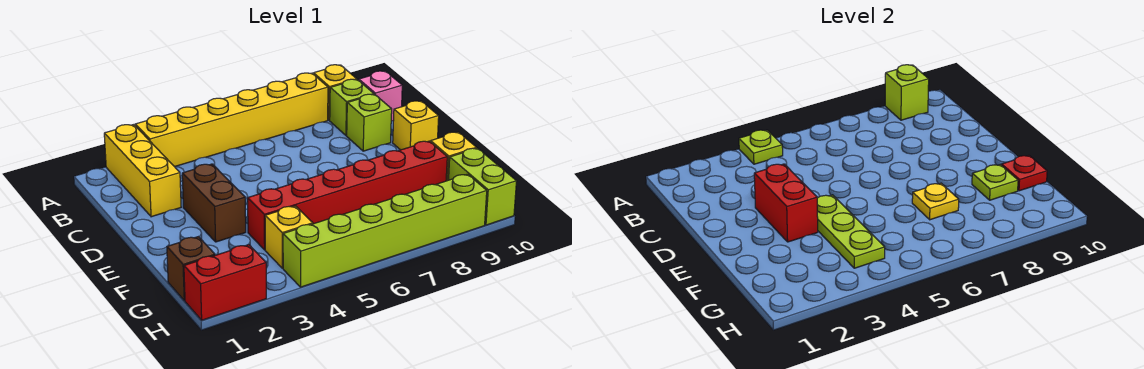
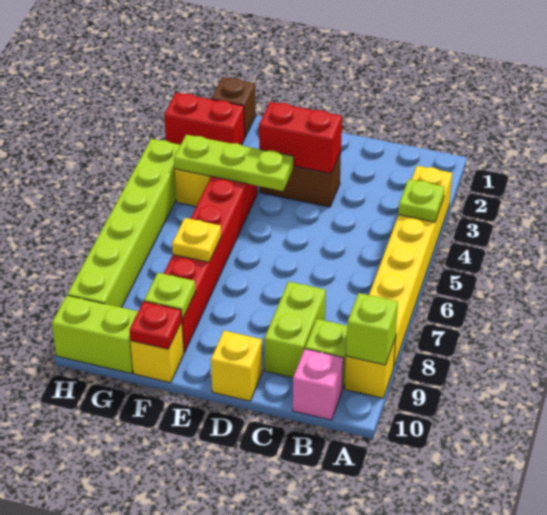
yellow 1x3 brick [104,125,181,217] -> none
lime 1x1 brick [347,94,392,151] -> lime 1x2 brick [264,281,326,378]
red 1x2 brick [184,245,266,320] -> red 1x2 brick turned to [164,93,245,145]

